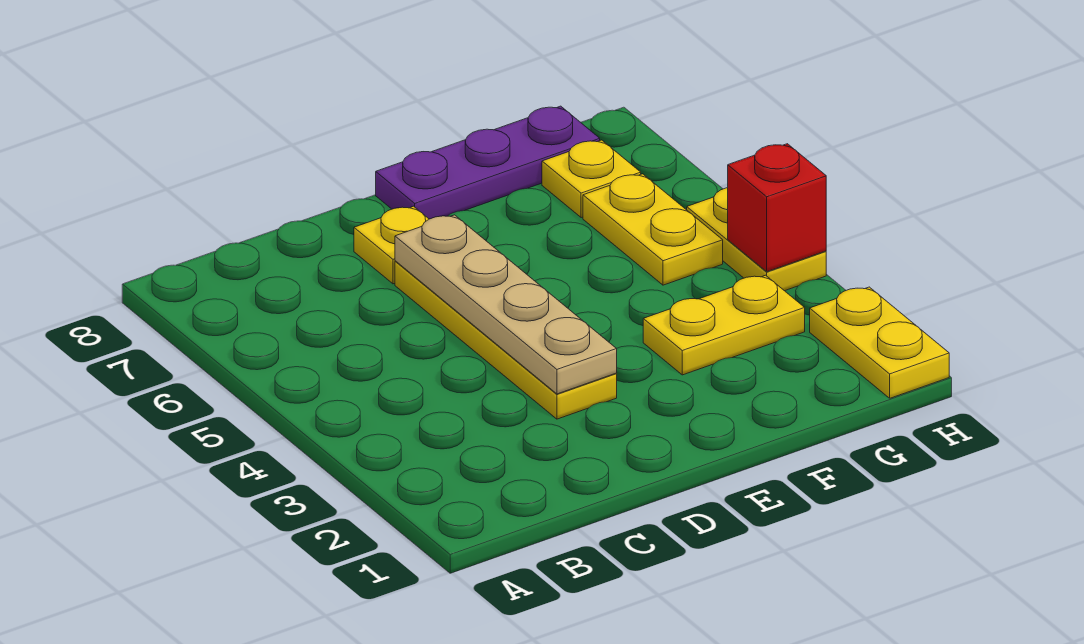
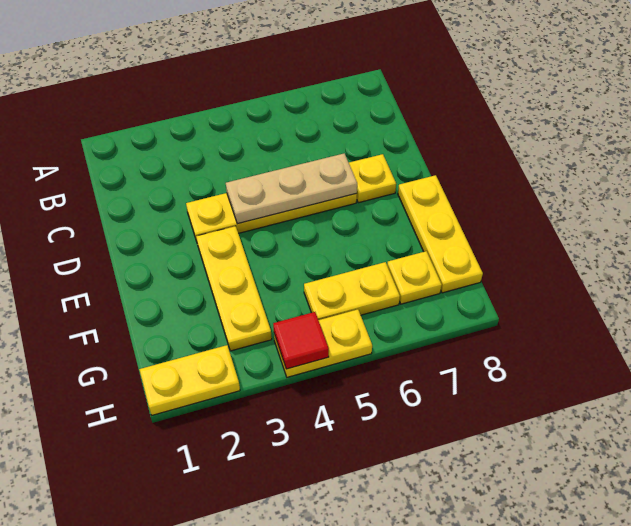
tan 1x4 plate [395,215,617,394] -> tan 1x3 plate [226,153,357,224]
purple 1x3 plate [376,106,600,219] -> yellow 1x3 plate [398,175,483,293]
yellow 1x2 plate [643,275,805,375] -> yellow 1x3 plate [196,226,272,351]
red 1x1 brick [728,144,826,272] -> red 1x1 tile [273,312,329,369]

